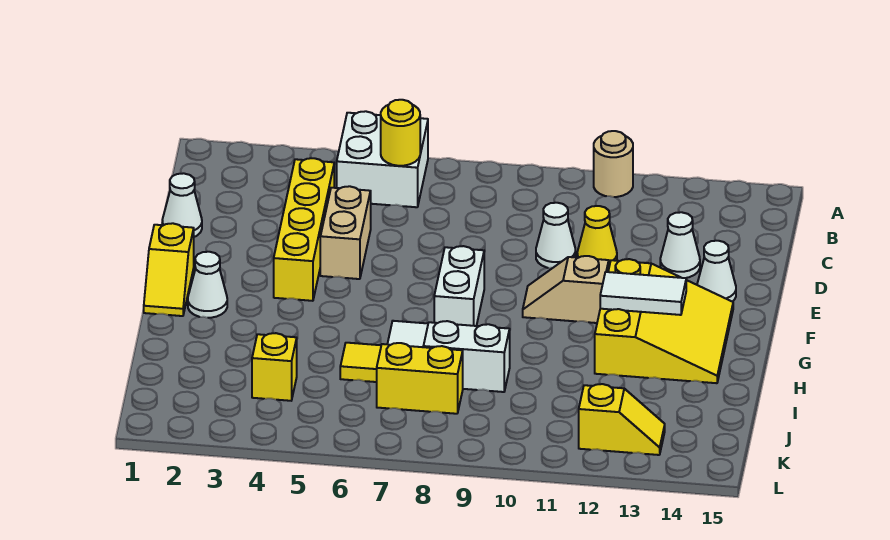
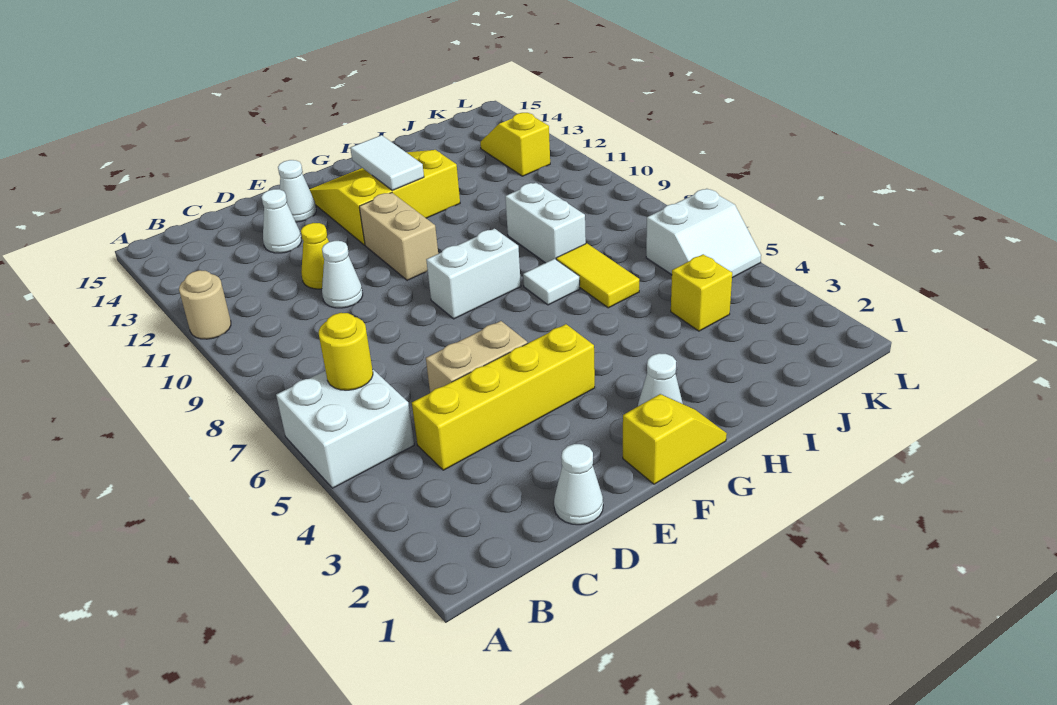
tan 1x2 slope [523,256,609,323] -> tan 1x2 brick [359,193,438,280]
yellow 1x2 brick [377,343,463,414] -> none
none -> white 2x2 slope [646,189,761,278]

